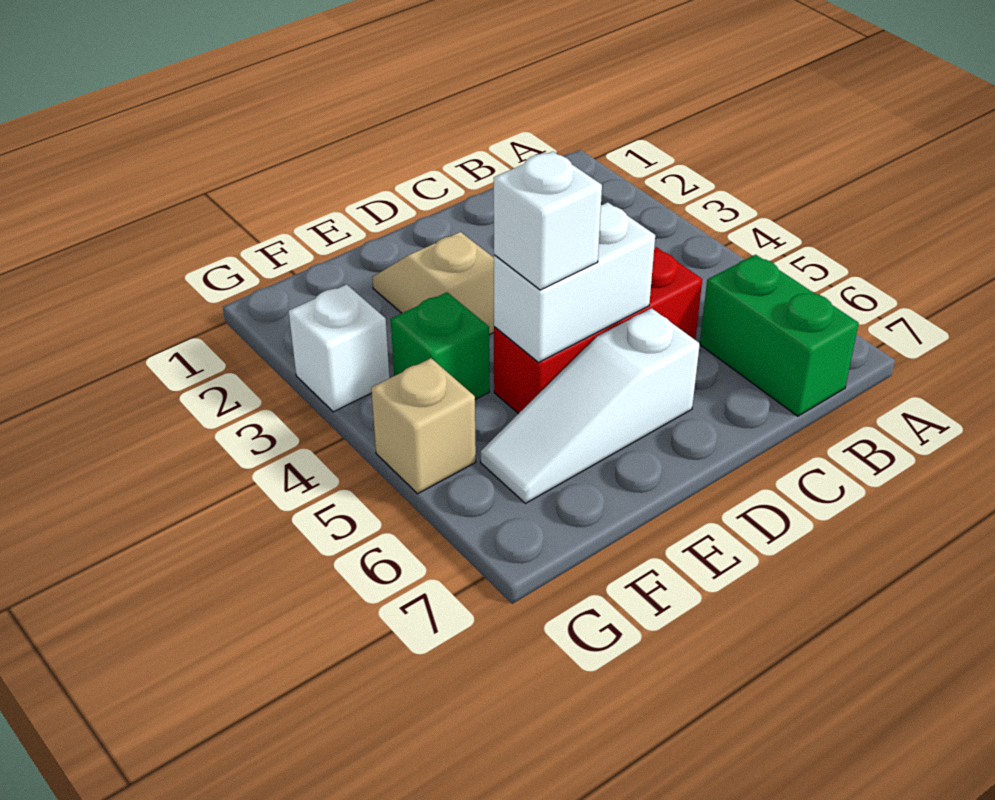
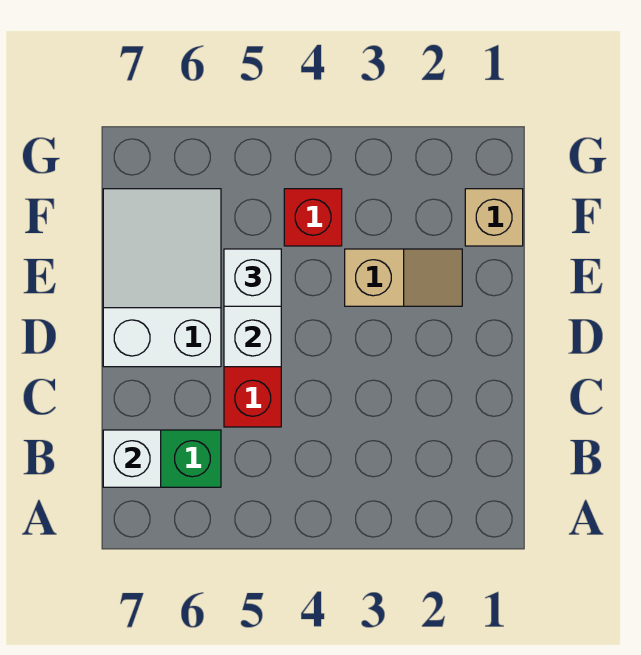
white 1x3 slope [481,308,700,503] -> white 2x3 slope [103,189,221,367]
green 1x1 brick [391,292,489,399] -> red 1x1 brick [284,189,342,246]
white 1x1 brick [289,285,389,412] -> white 1x1 brick moved to [103,430,161,487]
tan 1x1 brick [371,358,476,494] -> tan 1x1 brick moved to [465,189,523,246]

